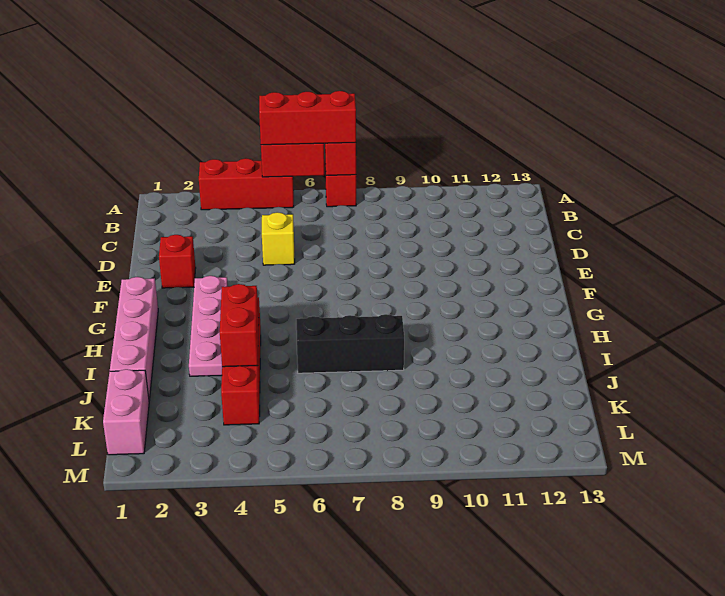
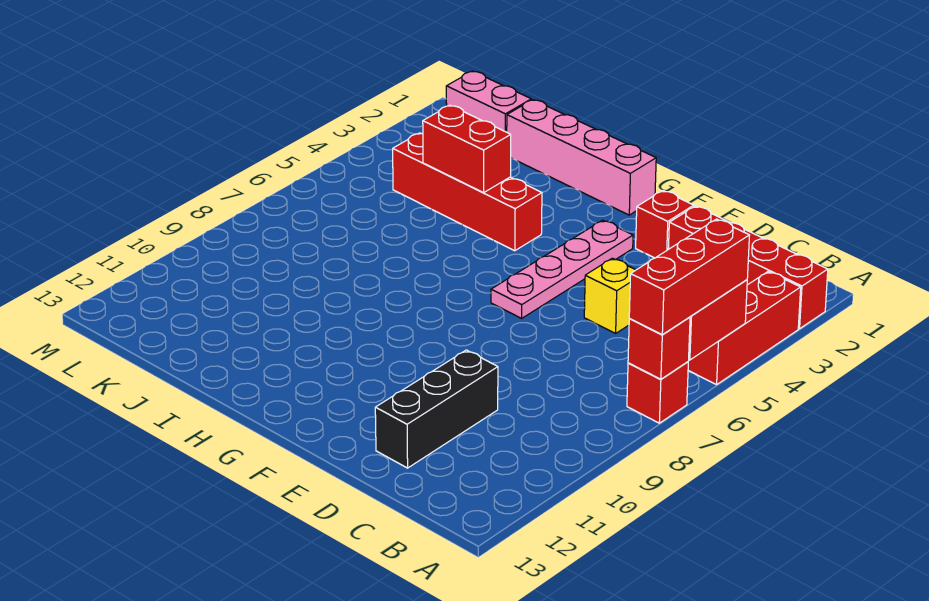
none -> red 1x4 brick [668,206,828,329]
pink 1x4 plate [189,276,228,376] -> pink 1x4 plate turned to [491,220,633,318]
black 1x3 brick [296,314,404,373] -> black 1x3 brick moved to [375,350,498,468]

